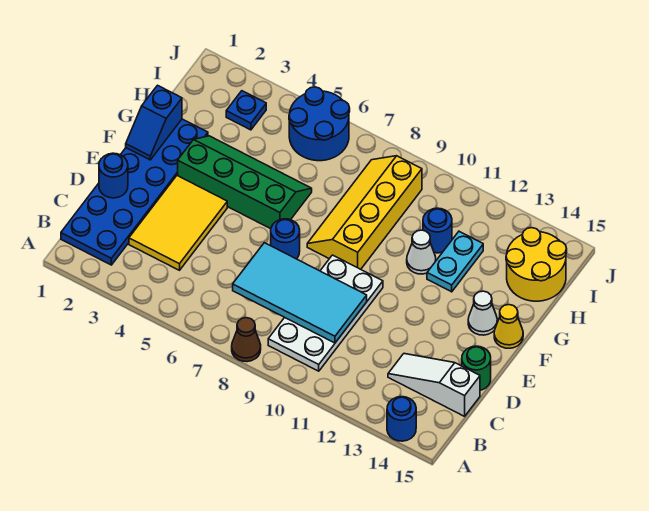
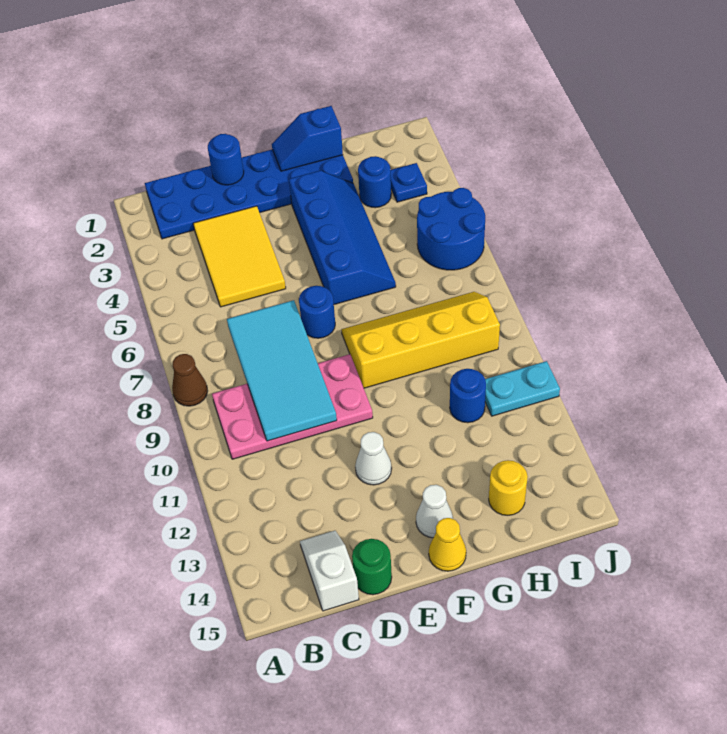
blue 1x1 round brick [387,397,416,441] -> blue 1x1 round brick moved to [358,156,391,208]
white 2x4 plate [268,255,383,371] -> pink 2x4 plate [212,354,373,459]
yellow 2x3 tile [129,175,227,270] -> yellow 2x3 tile turned to [193,206,286,307]
white 1x3 slope [388,354,480,416] -> white 1x2 slope [300,531,359,611]
green 2x4 slope [178,136,312,229] -> blue 2x4 slope [289,170,396,304]
white 1x1 cone [407,230,436,274] -> white 1x1 cone moved to [355,432,392,485]
cyan 1x2 plate [427,231,483,292] -> cyan 1x2 plate moved to [485,361,560,416]
yellow 2x2 round brick [506,228,567,301] -> yellow 1x1 round brick [489,460,528,515]

